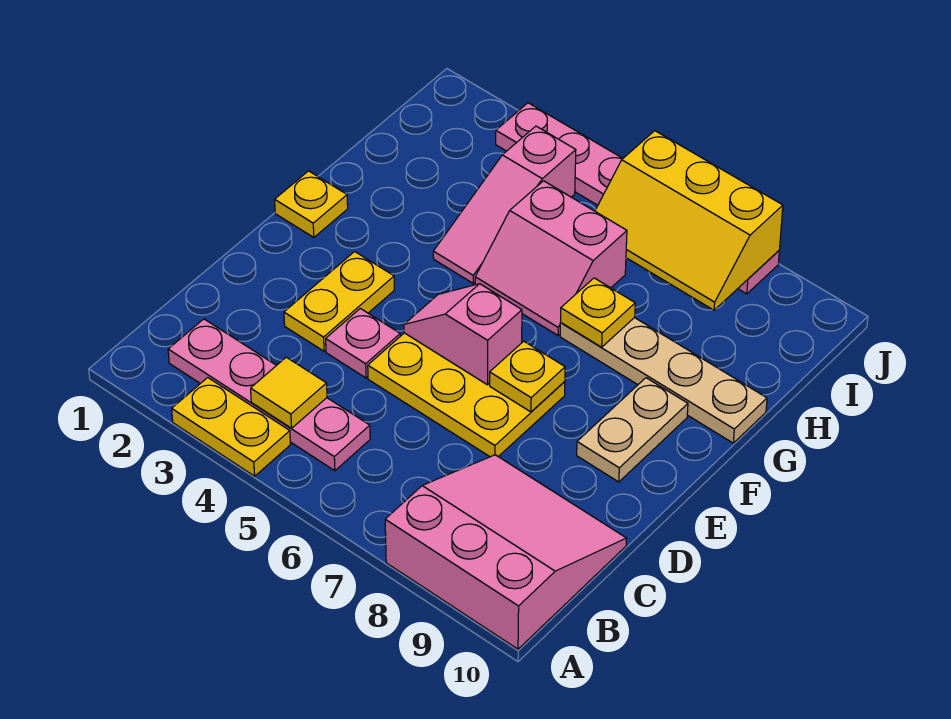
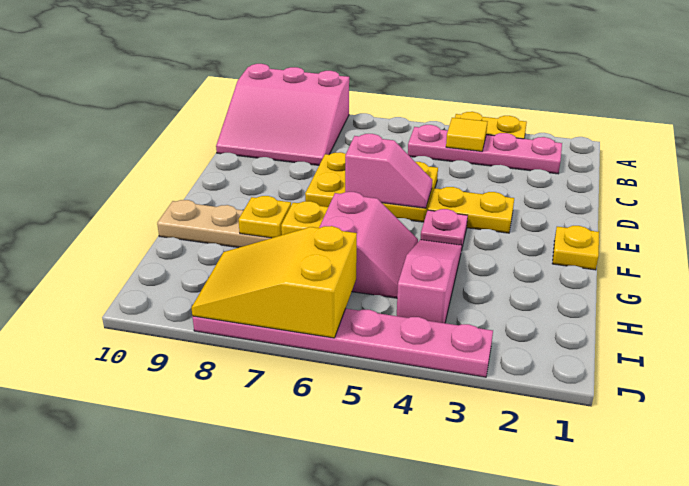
yellow 1x2 plate [284,252,394,351] -> yellow 1x2 plate turned to [428,187,514,233]
pink 1x1 plate [326,309,400,378] -> pink 1x1 plate moved to [420,209,468,251]
yellow 1x1 plate [490,341,565,412] -> yellow 1x1 plate moved to [239,196,291,238]
tan 1x2 plate [577,378,688,482] -> none
pink 2x2 slope [475,181,627,335] -> pink 2x2 slope turned to [319,192,418,298]
yellow 2x3 slope [595,131,783,310] -> yellow 2x3 slope turned to [191,226,357,338]

